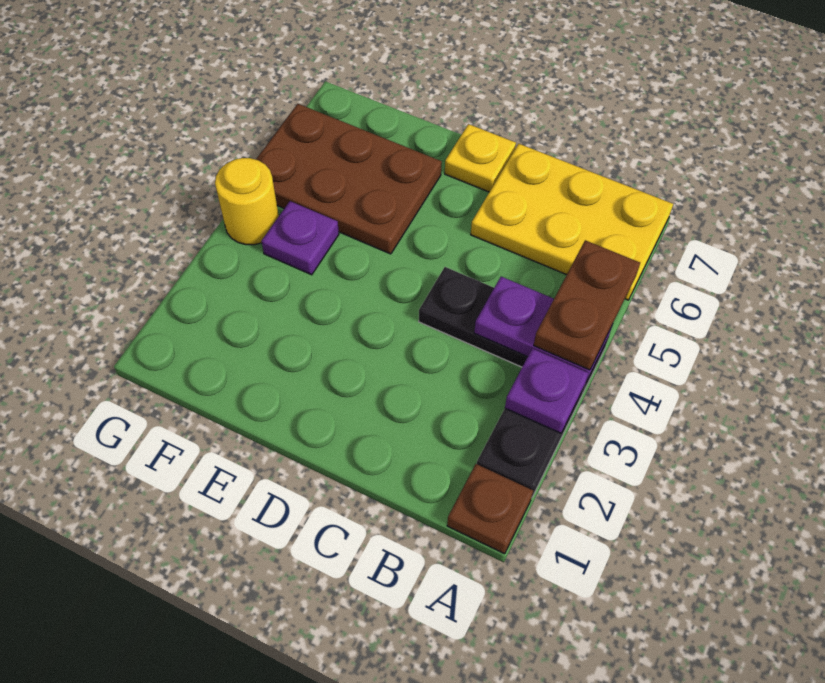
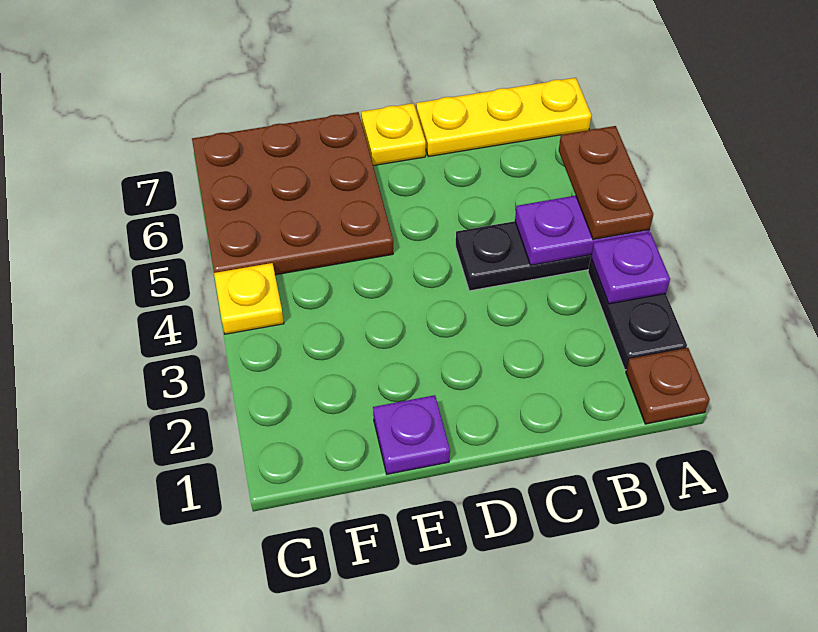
yellow 2x3 plate [471,144,673,300] -> yellow 1x3 plate [416,78,591,157]
brown 2x3 plate [256,104,442,254] -> brown 3x3 plate [192,112,393,275]
purple 1x1 plate [261,201,339,275] -> purple 1x1 plate moved to [373,395,450,474]
yellow 1x1 round brick [215,158,279,245] -> yellow 1x1 plate [214,263,284,334]

